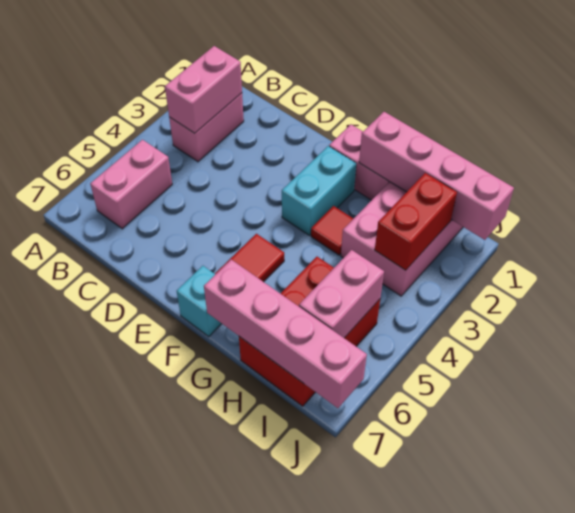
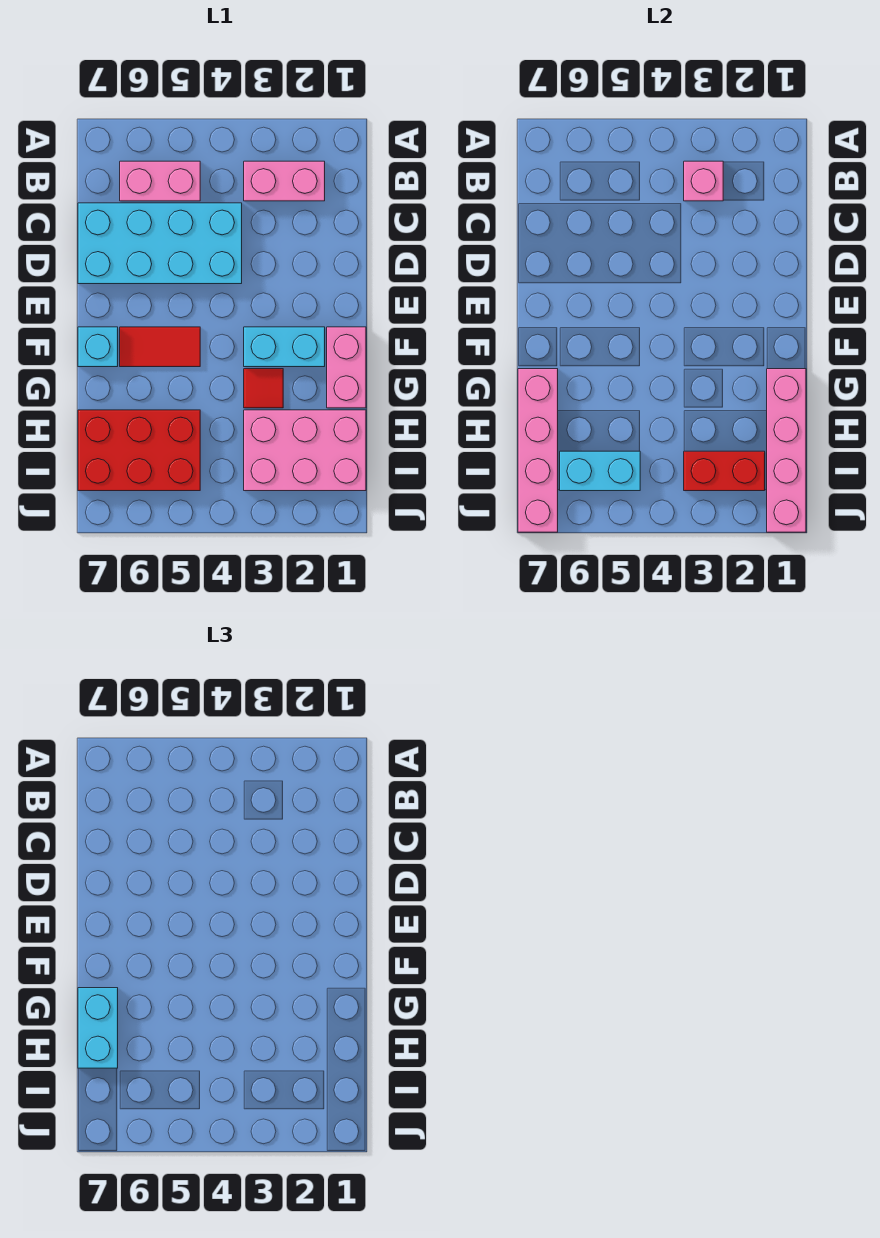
pink 1x2 brick [165,46,242,133] -> pink 1x1 brick [684,161,723,201]
none -> cyan 2x4 brick [78,203,242,284]
none -> cyan 1x2 brick [78,988,118,1068]
pink 1x2 brick [299,250,384,338] -> cyan 1x2 brick [560,451,640,491]

